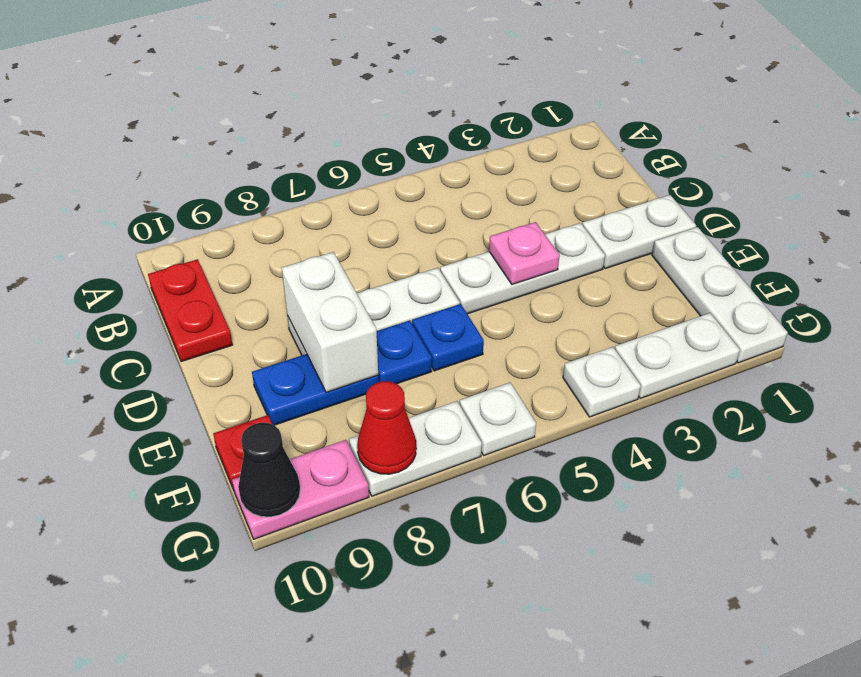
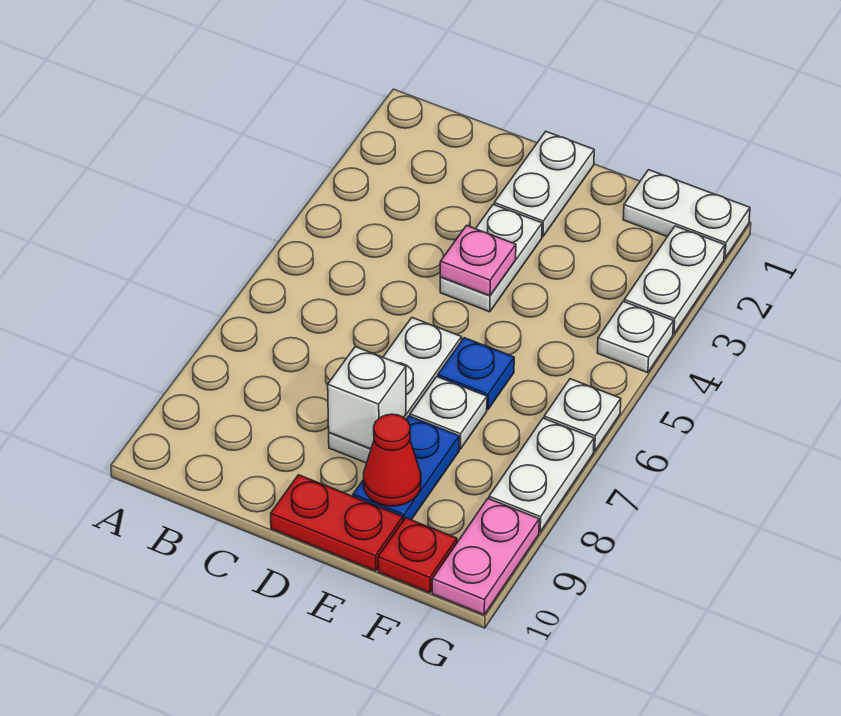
red 1x2 plate [148,259,233,362] -> red 1x2 plate moved to [271,475,403,571]
white 1x3 plate [440,223,605,314] -> white 1x2 plate [440,204,542,312]
white 1x2 brick [282,252,378,392] -> white 1x1 brick [328,347,406,449]
white 1x3 plate [652,227,788,363] -> white 1x2 plate [623,170,750,258]
blue 1x1 plate [377,320,432,384] -> white 1x1 plate [410,377,487,449]
red 1x1 cone [357,381,416,474] -> red 1x1 cone moved to [364,414,421,506]
black 1x1 cone [238,423,300,517] -> none

